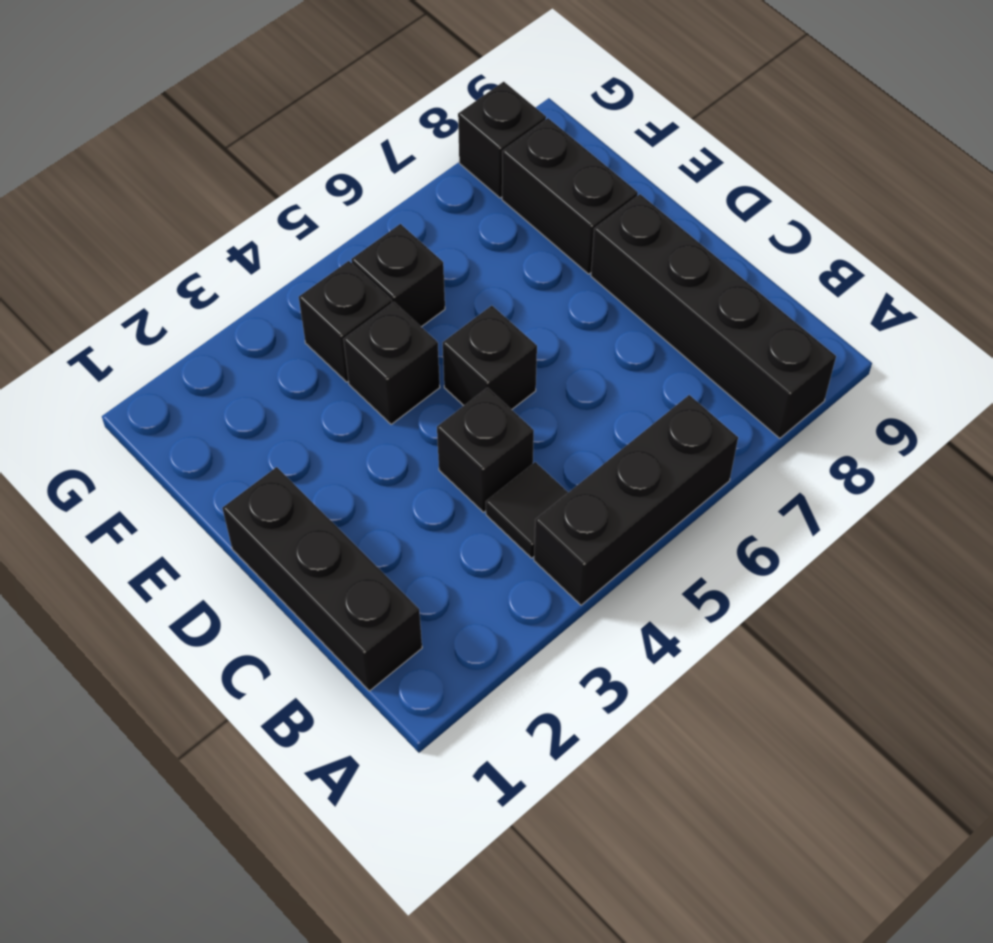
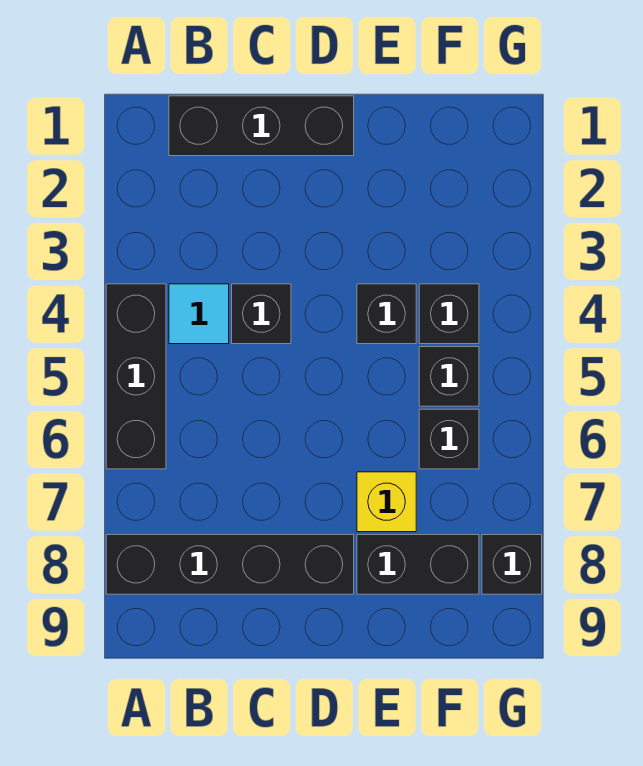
black 1x1 tile [486,462,568,558] -> cyan 1x1 tile [169,284,229,344]
black 1x1 brick [443,306,537,410] -> black 1x1 brick moved to [419,409,479,469]
none -> yellow 1x1 brick [357,472,416,532]

